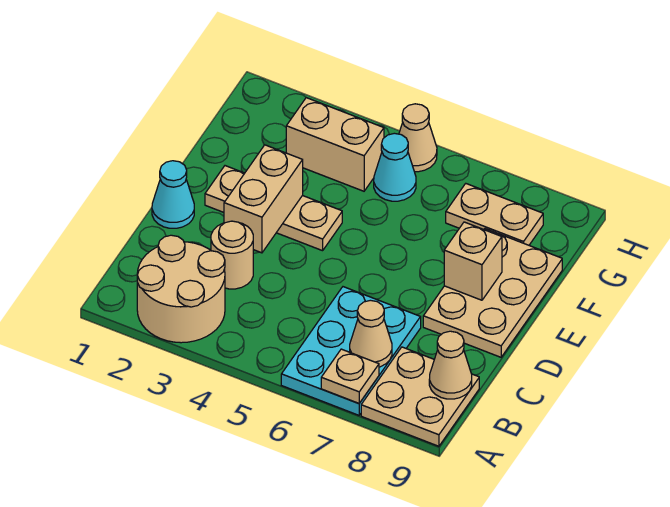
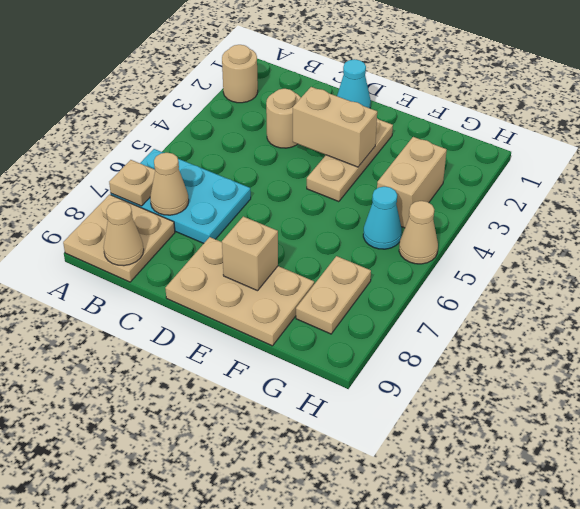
tan 2x2 round brick [137,235,225,343] -> tan 1x1 round brick [222,45,258,103]

